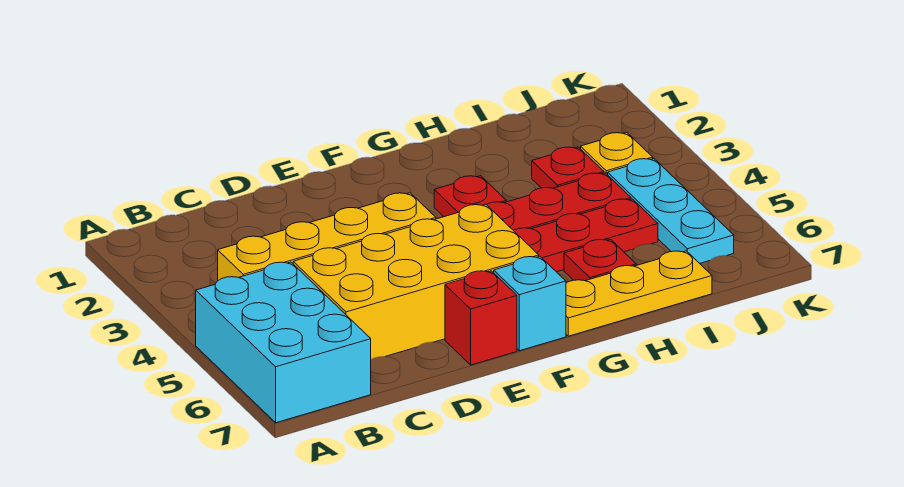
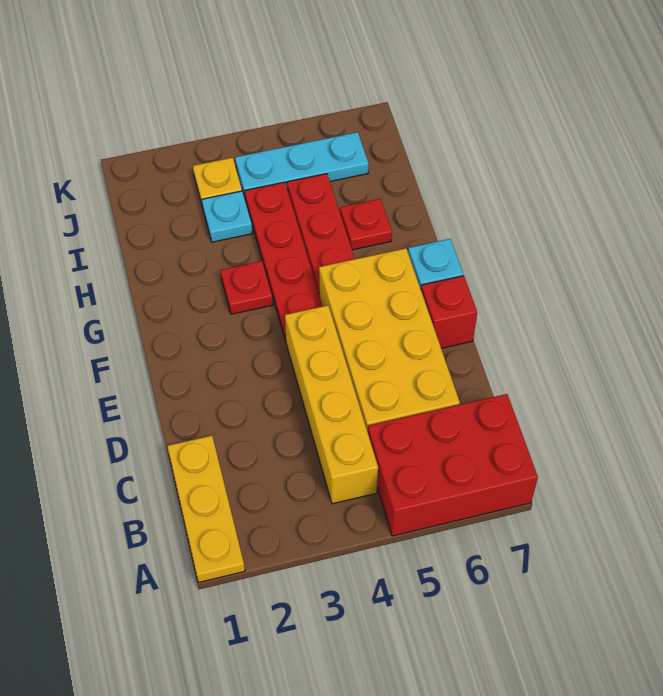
cyan 2x3 brick [196,262,371,423] -> red 2x3 brick [368,394,538,536]
yellow 1x3 plate [566,251,712,336] -> yellow 1x3 plate moved to [167,436,245,582]
red 1x1 plate [532,147,604,188] -> cyan 1x1 plate [202,191,253,242]

